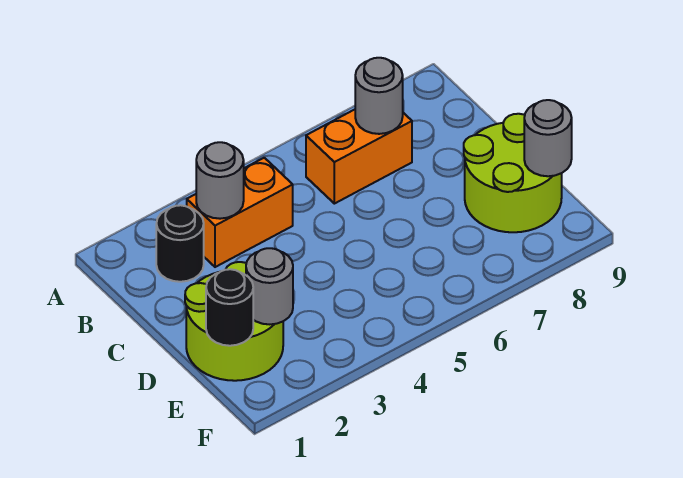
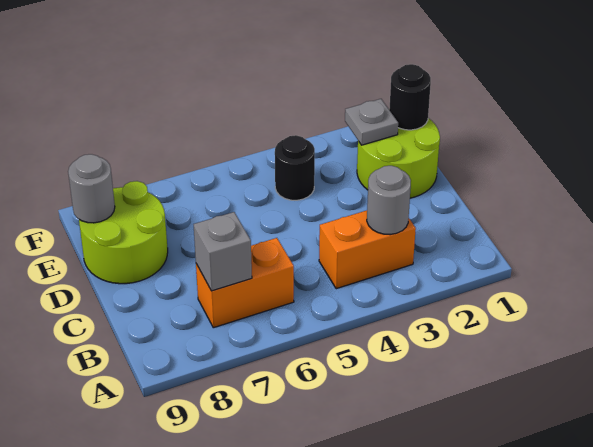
black 1x1 round brick [156,205,204,282] -> black 1x1 round brick moved to [275,135,315,200]
grey 1x1 round brick [355,58,403,134] -> grey 1x1 brick [194,212,252,291]
grey 1x1 round brick [246,248,293,324] -> grey 1x1 plate [345,99,398,145]

